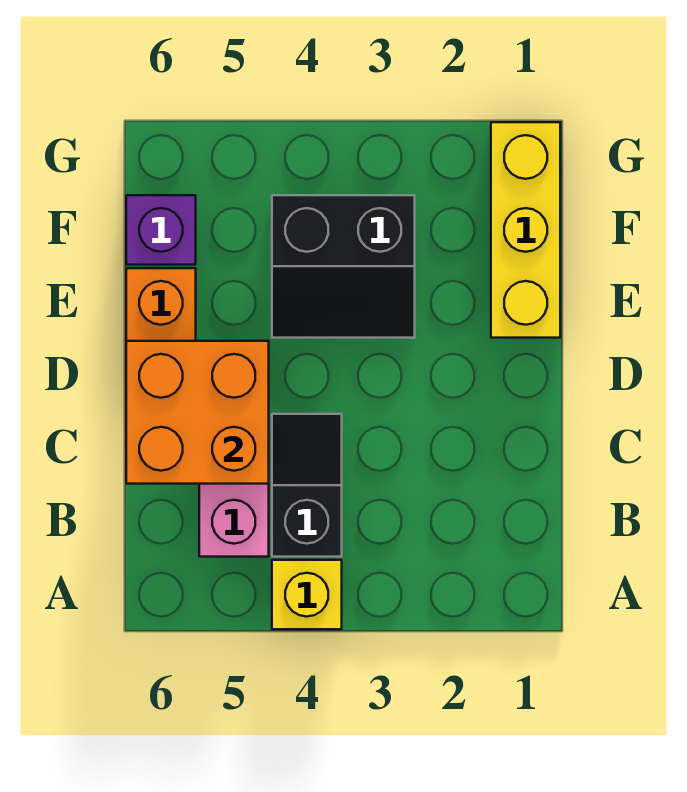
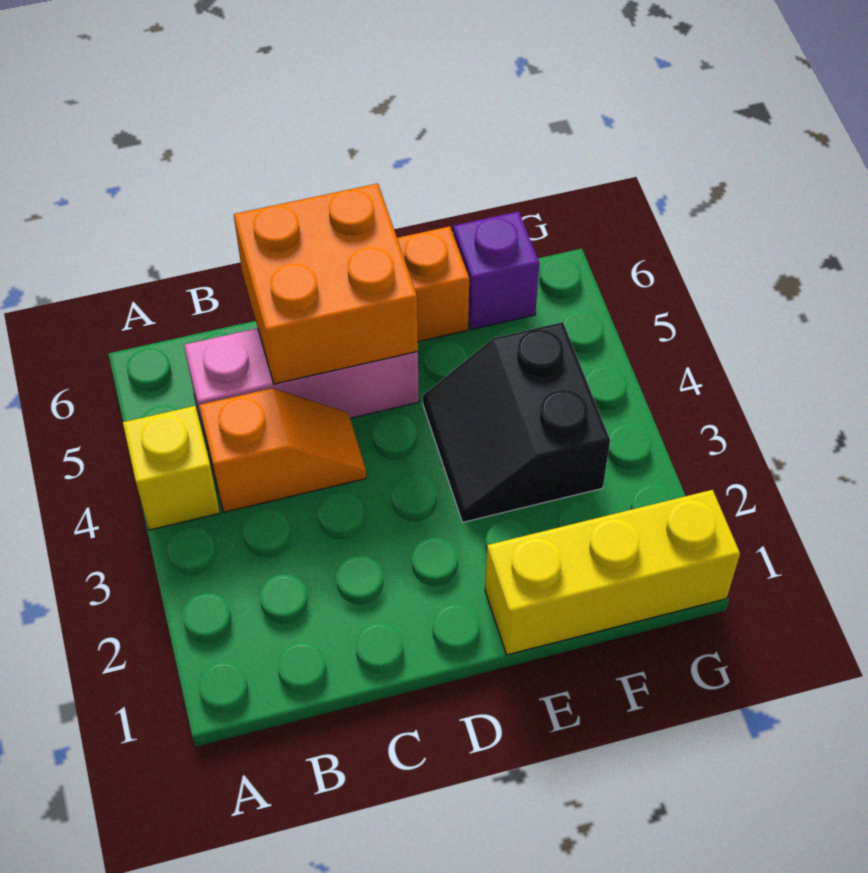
black 1x2 slope [272,414,342,557] -> orange 1x2 slope [199,388,366,512]

